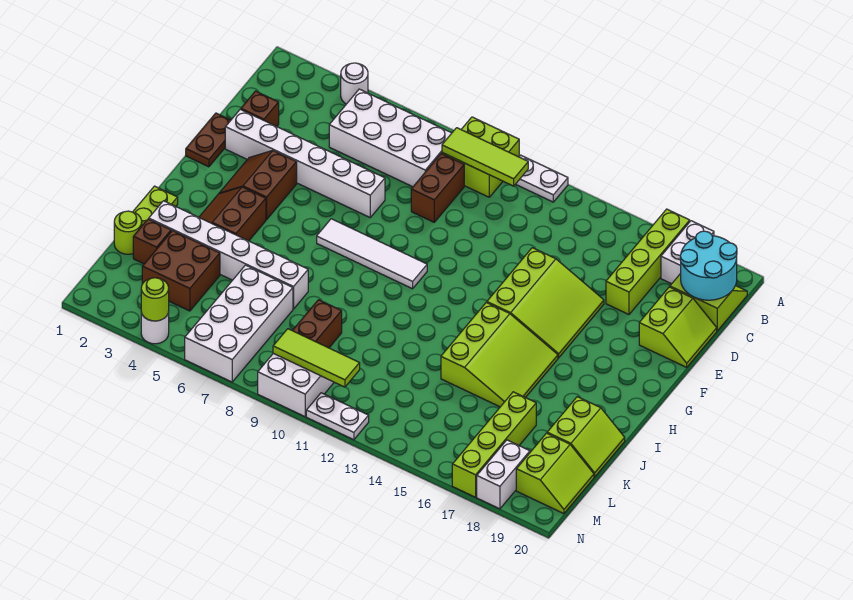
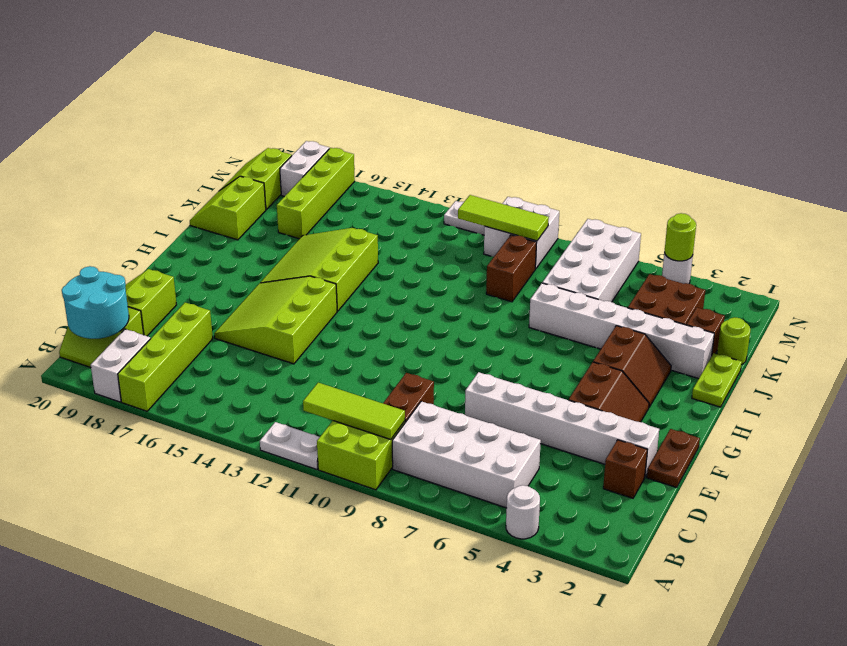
white 1x4 tile [317,219,427,289] -> none

